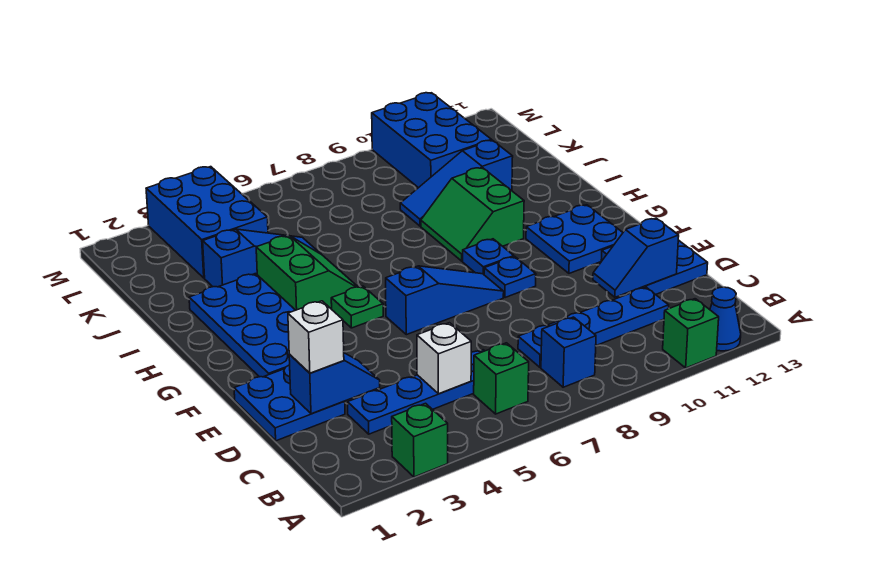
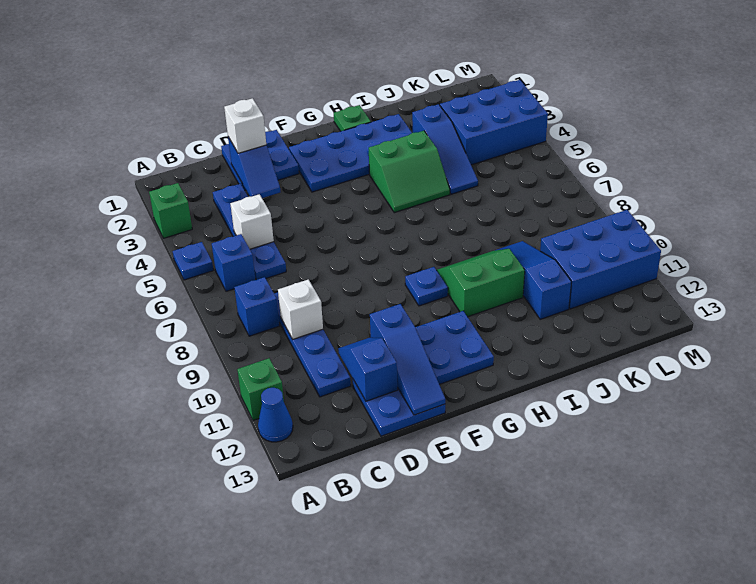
green 1x1 brick [474,343,529,414] -> blue 1x1 brick [212,234,255,291]
none -> white 1x1 brick [278,279,323,339]
blue 1x3 slope [386,266,504,335] -> blue 1x3 slope moved to [370,304,445,415]
blue 1x1 plate [484,257,536,298] -> blue 1x1 plate moved to [173,242,213,280]
green 1x1 plate [331,286,383,328] -> green 1x1 plate moved to [334,105,371,131]

